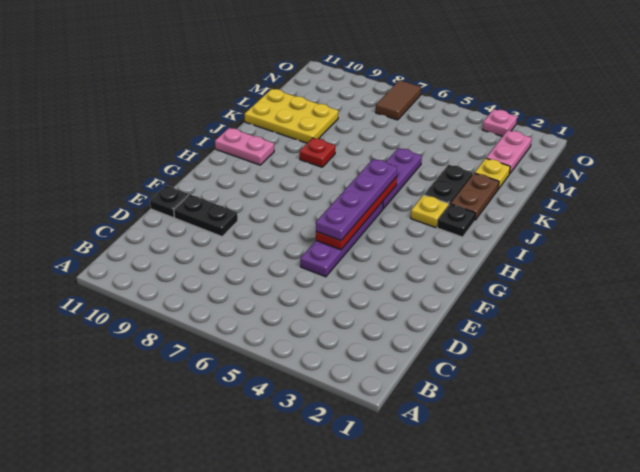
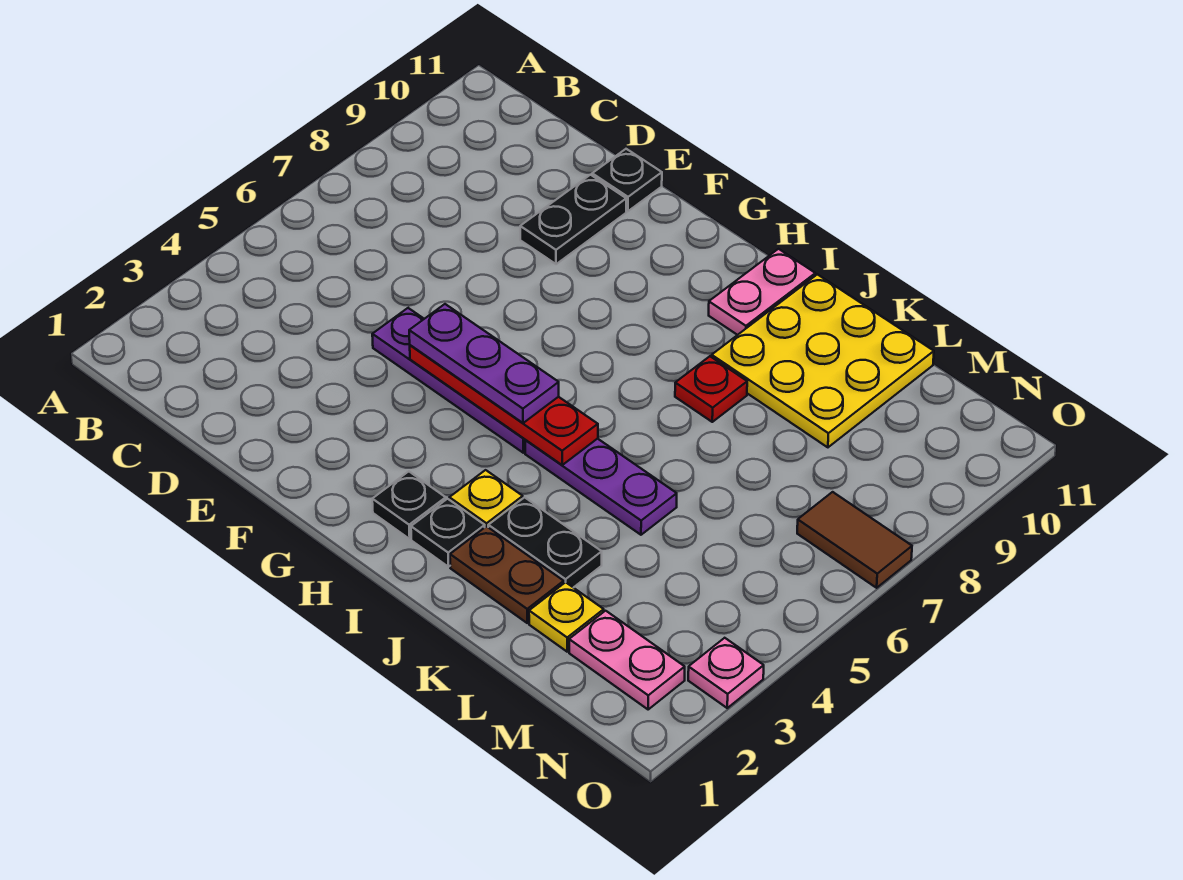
purple 1x4 plate [316,159,397,240] -> purple 1x3 plate [409,304,559,423]
none -> black 1x1 plate [372,471,446,539]
yellow 2x3 plate [245,89,338,143] -> yellow 3x3 plate [712,274,934,447]

